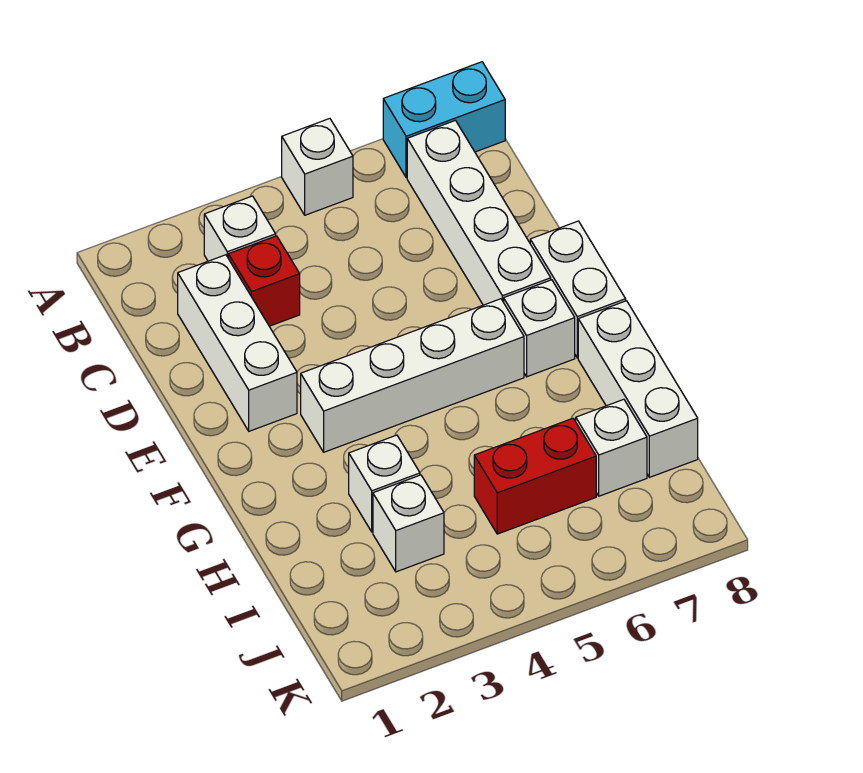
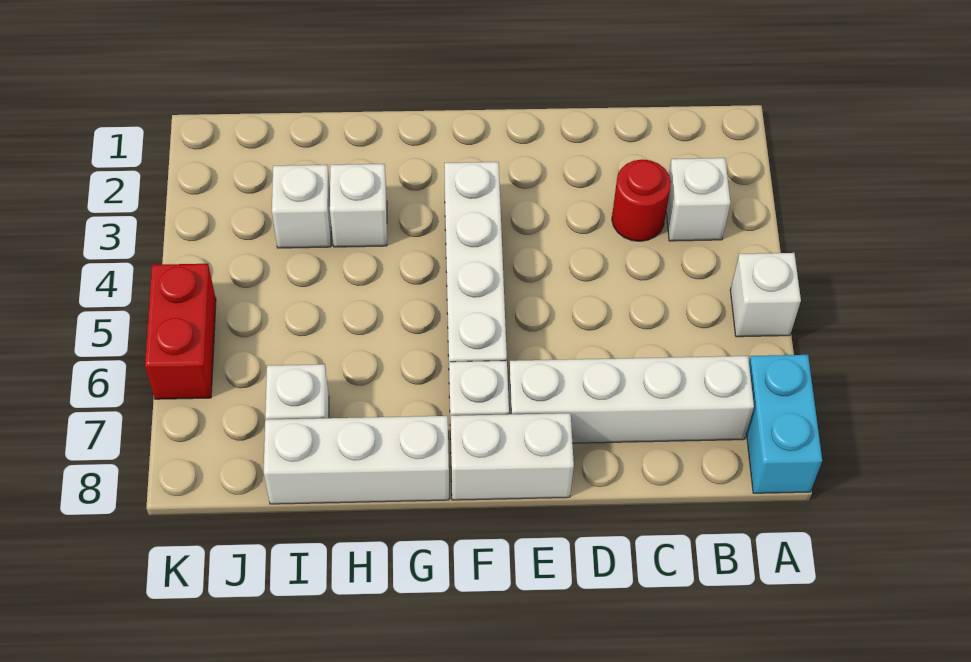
white 1x3 brick [178,255,297,431] -> none
red 1x1 brick [228,236,300,326] -> red 1x1 round brick [612,159,671,241]
red 1x2 brick [474,418,596,534] -> red 1x2 brick moved to [145,264,216,399]

